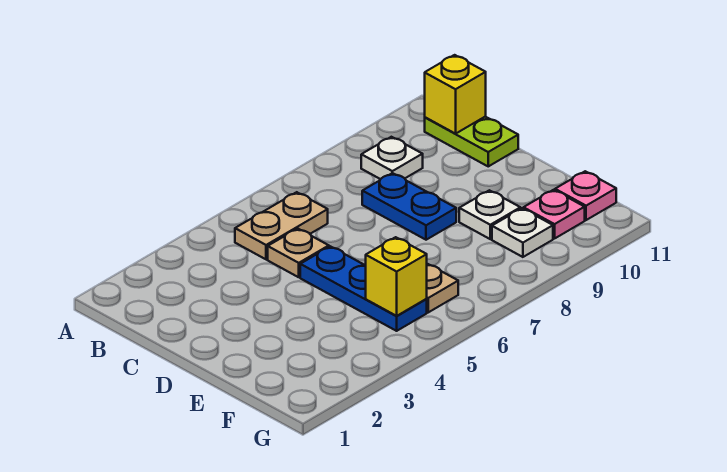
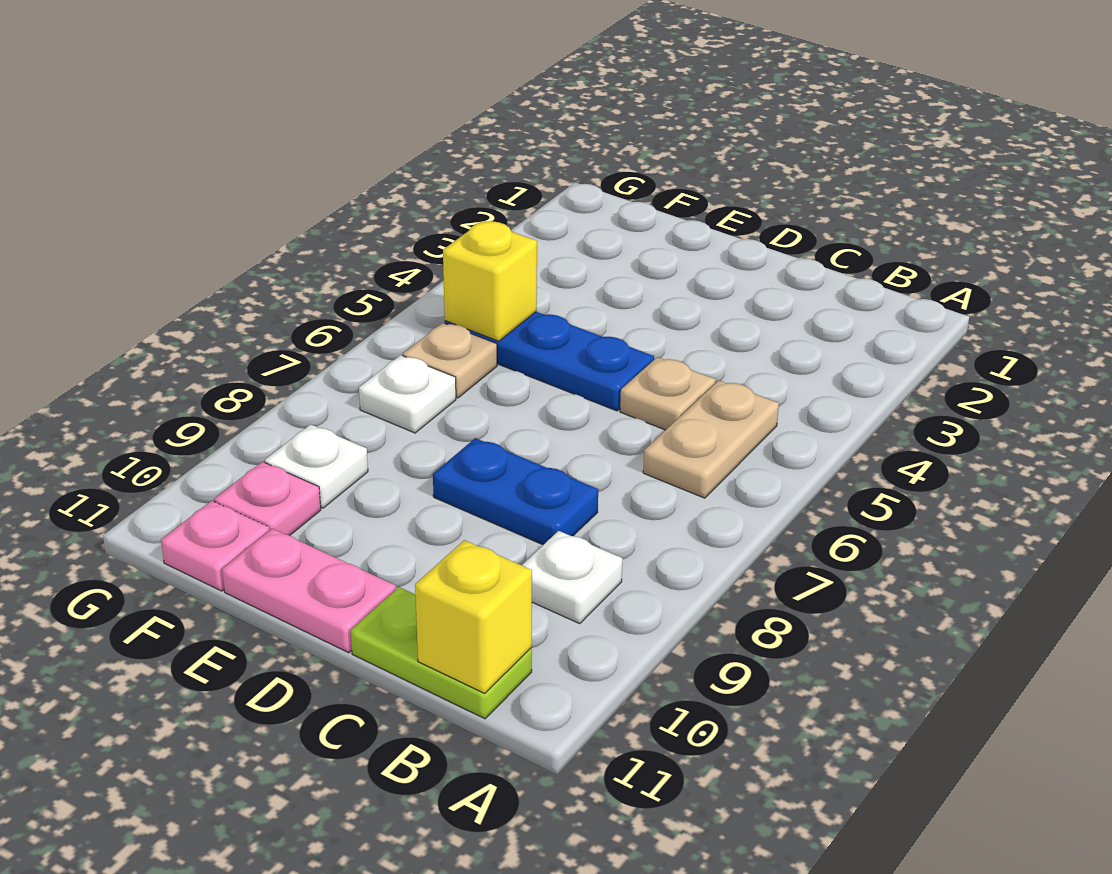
none -> pink 1x2 plate [222,529,396,653]
white 1x1 plate [459,190,520,239] -> white 1x1 plate moved to [359,355,456,433]

